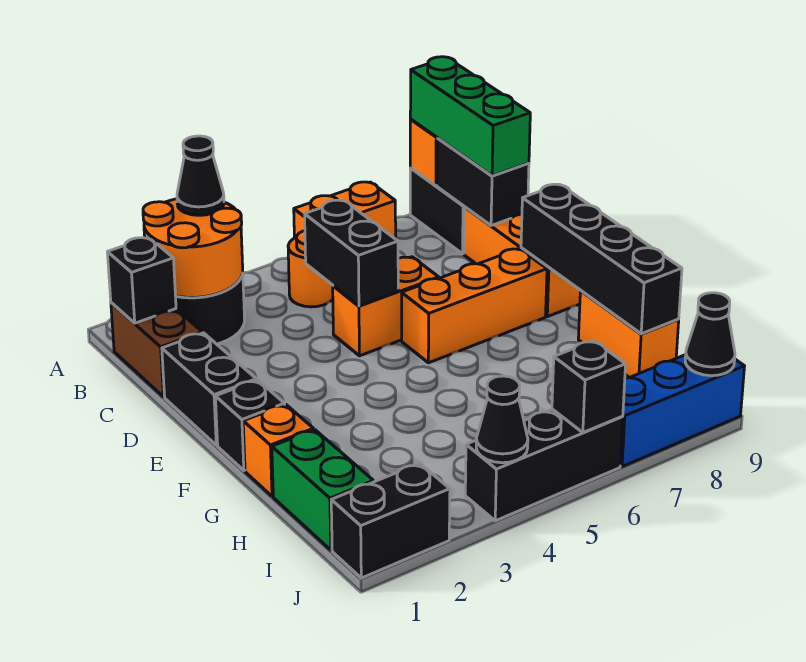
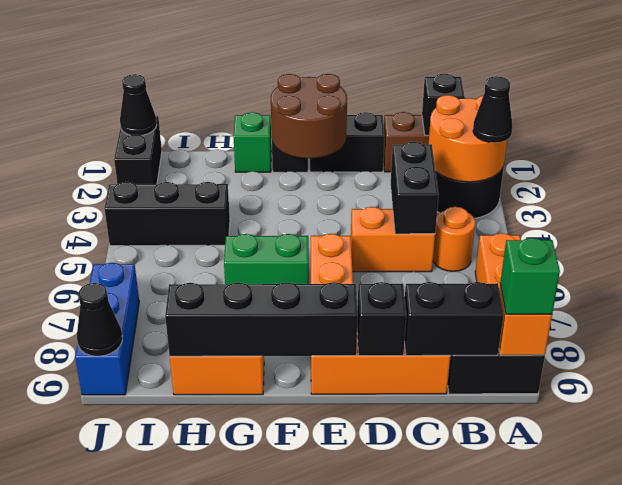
green 1x3 brick [410,57,530,176] -> green 1x1 brick [500,238,560,314]
black 1x2 brick [305,200,398,306] -> black 1x2 brick turned to [391,142,439,234]
orange 1x2 brick [333,257,439,356] -> orange 1x2 brick turned to [351,207,435,272]
none -> brown 2x2 round brick [271,74,347,158]
orange 1x1 brick [243,405,313,496] -> green 1x1 brick [233,112,272,172]
green 1x2 brick [272,430,373,550] -> green 1x2 brick moved to [224,234,309,284]
black 1x3 brick [465,409,623,521] -> black 1x3 brick turned to [104,182,230,246]
black 1x1 cone [476,376,528,463] -> black 1x1 cone moved to [120,74,157,136]
black 1x1 brick [552,341,626,433] -> black 1x1 brick moved to [357,282,406,356]

